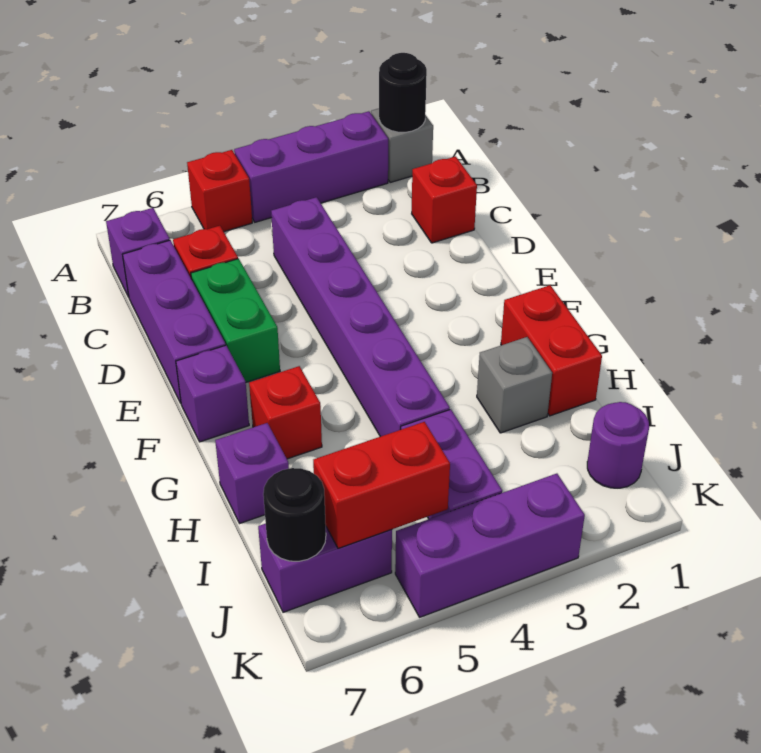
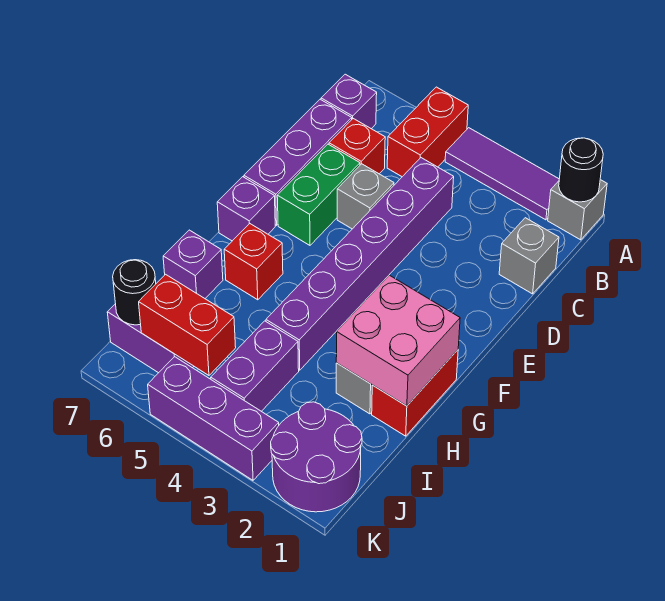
purple 1x3 brick [234,111,388,222] -> purple 1x3 tile [445,128,559,220]
red 1x1 brick [187,150,252,232] -> red 1x2 brick [387,87,468,177]
red 1x1 brick [412,156,477,243] -> grey 1x1 brick [499,218,559,294]
none -> grey 1x1 brick [337,164,394,229]
none -> pink 2x2 brick [336,275,460,406]
purple 1x1 round brick [587,402,649,488] -> purple 2x2 round brick [271,402,362,512]

